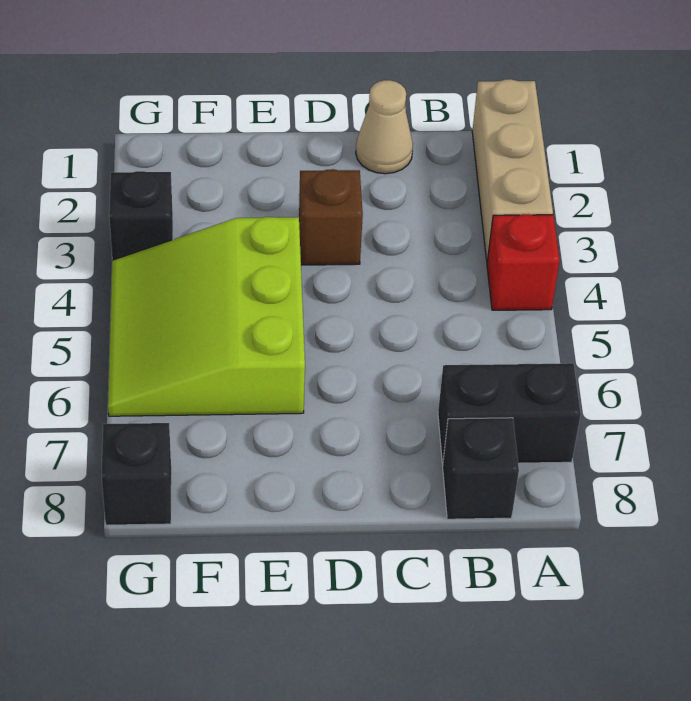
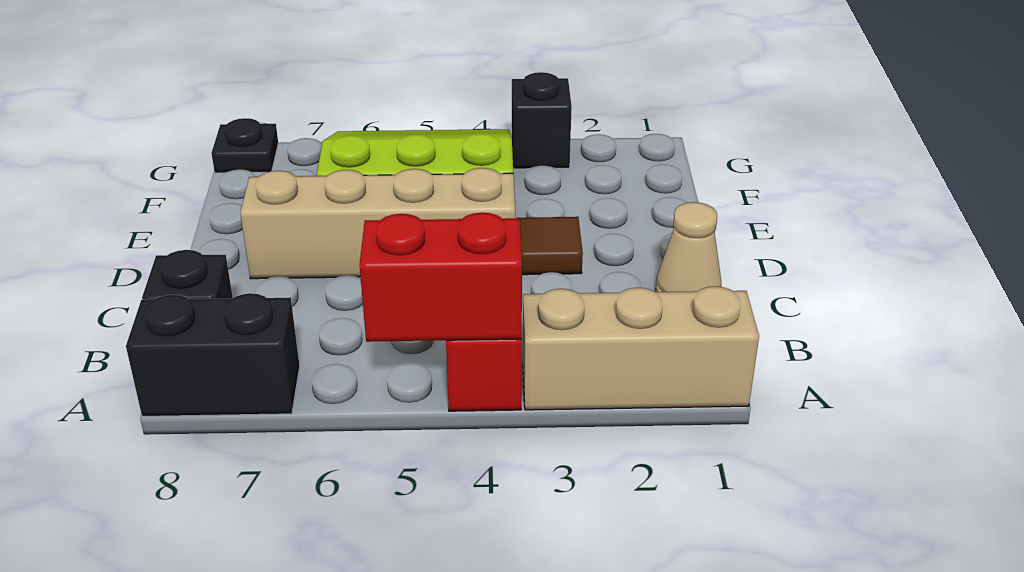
none -> red 1x2 brick [359,213,522,342]
black 1x2 brick [438,363,581,464] -> black 1x2 brick turned to [126,293,300,416]
brown 1x1 brick [299,169,363,265] -> brown 1x1 tile [519,217,583,275]
none -> tan 1x4 brick [240,168,515,279]
black 1x1 brick [102,423,171,525] -> black 1x1 plate [211,118,278,173]

